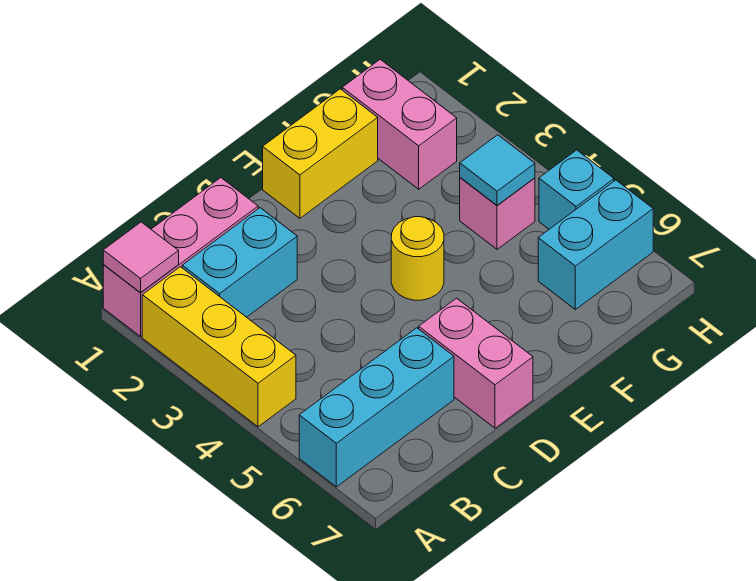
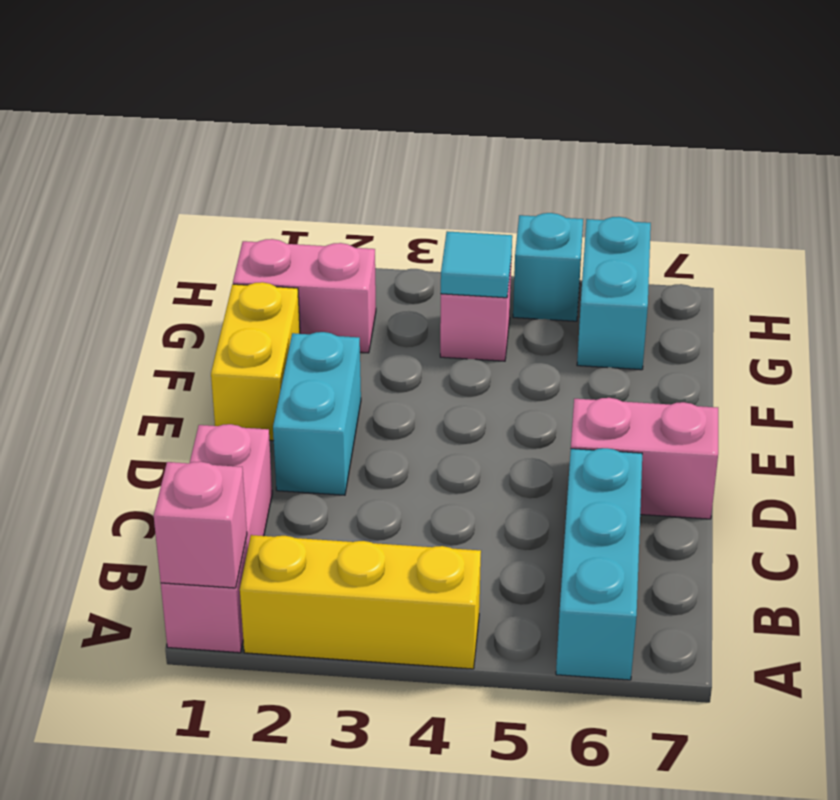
pink 1x1 tile [103,222,179,293] -> pink 1x1 brick [154,462,247,588]
cyan 1x2 brick [182,208,297,317] -> cyan 1x2 brick moved to [273,332,361,495]
yellow 1x1 round brick [391,216,444,300] -> none

